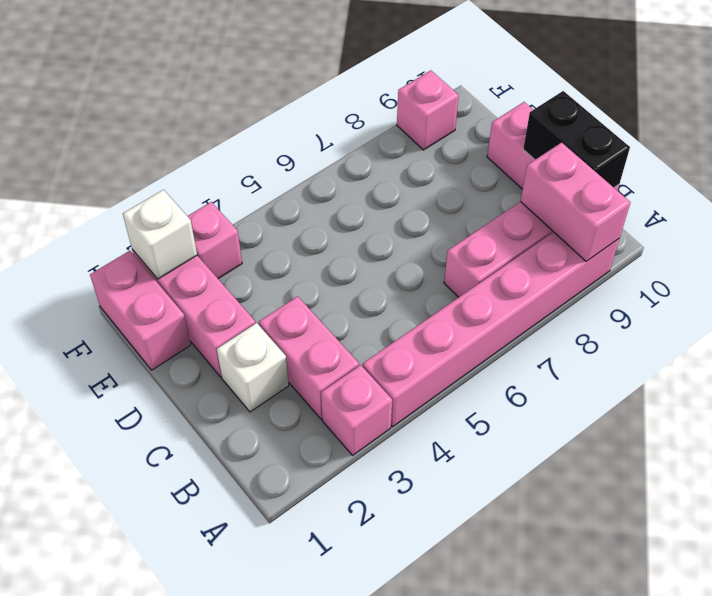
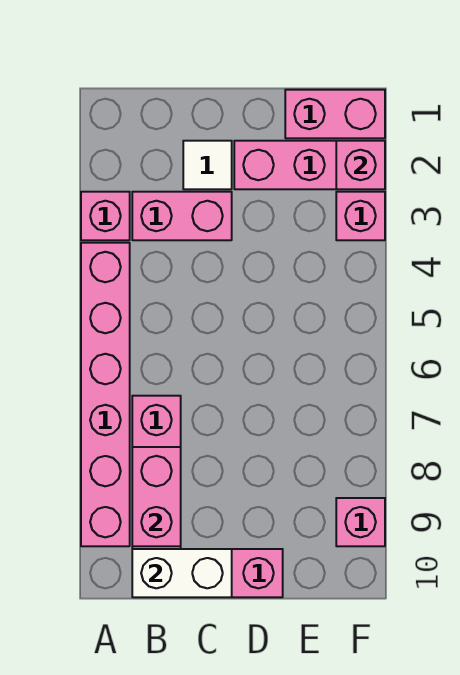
pink 1x2 brick [520,143,630,261] -> pink 1x2 brick turned to [132,447,181,546]
black 1x2 brick [523,91,630,187] -> white 1x2 brick [132,549,232,597]
white 1x1 brick [217,323,289,412] -> white 1x1 tile [183,141,232,189]
white 1x1 brick [123,190,197,279] -> pink 1x1 brick [336,141,385,189]

